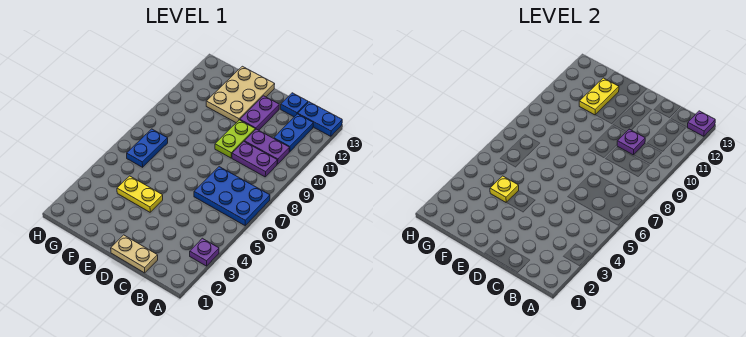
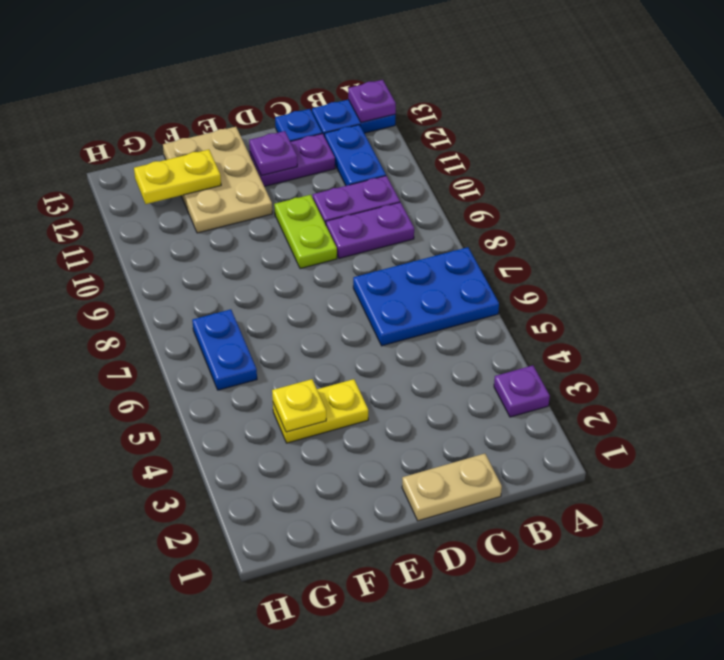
purple 1x1 plate [617,129,645,155] -> purple 1x1 plate moved to [249,131,297,176]
purple 1x2 plate [240,96,279,130] -> purple 1x2 plate turned to [250,134,335,186]
yellow 1x2 plate [579,78,619,115] -> yellow 1x2 plate turned to [134,150,221,204]

